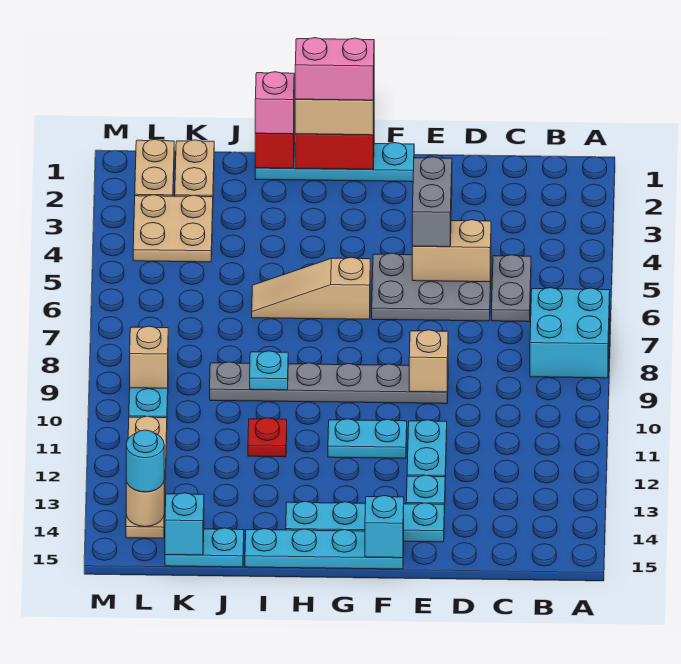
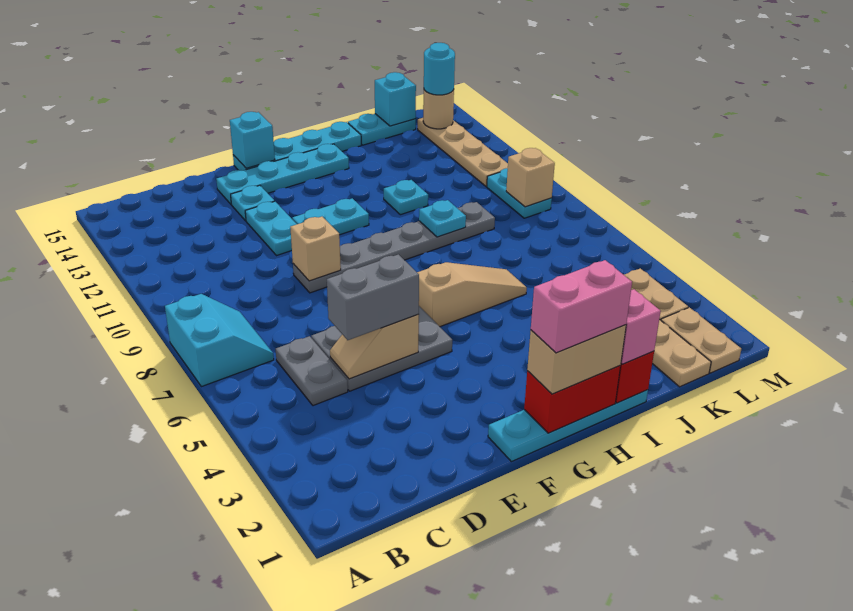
cyan 2x2 brick [530,288,610,378] -> cyan 2x2 slope [165,294,274,387]
tan 1x2 brick [412,220,491,282] -> tan 1x2 slope [330,315,419,379]
grey 1x2 brick [412,157,452,247] -> grey 1x2 brick turned to [327,254,419,340]
red 1x1 plate [248,418,287,457] -> cyan 1x1 plate [384,180,428,215]

